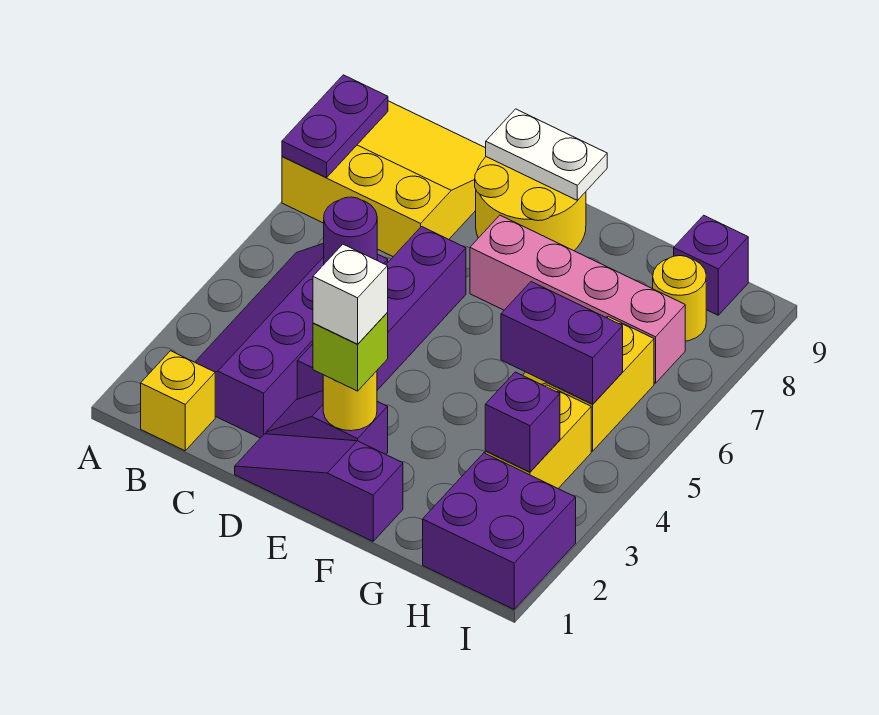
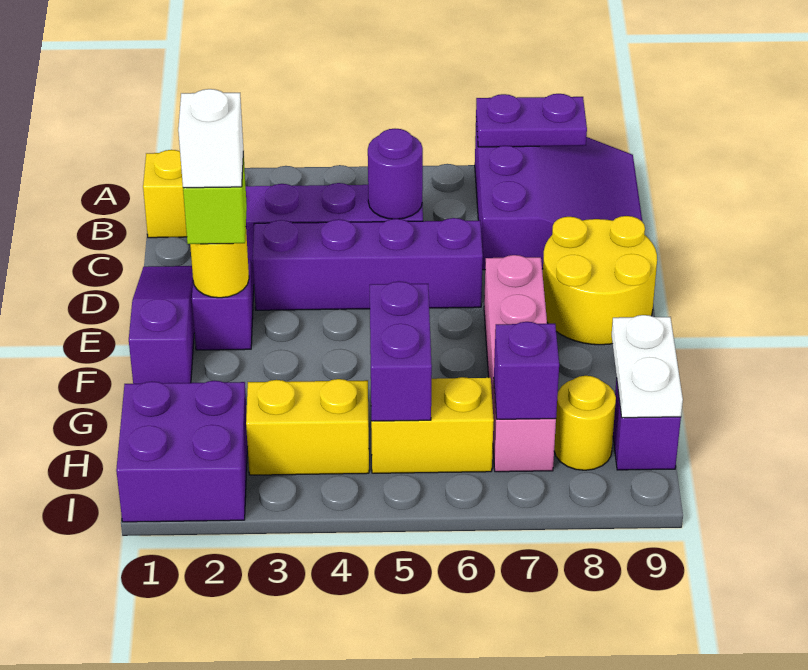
yellow 3x3 slope [282,101,486,257] -> purple 3x3 slope [475,122,642,270]
white 1x2 plate [486,109,607,201] -> white 1x2 plate moved to [612,315,683,418]
purple 1x1 brick [485,372,560,472] -> purple 1x1 brick moved to [494,322,559,419]

